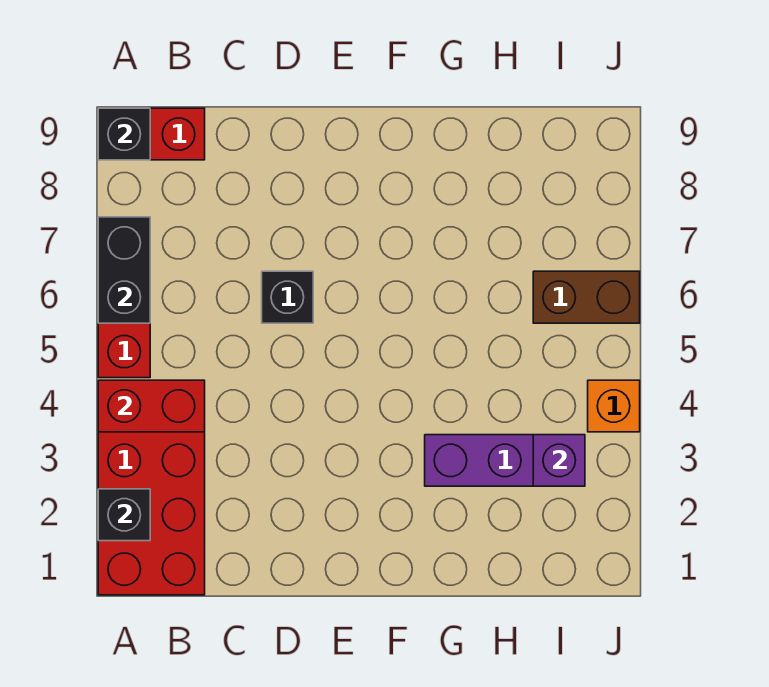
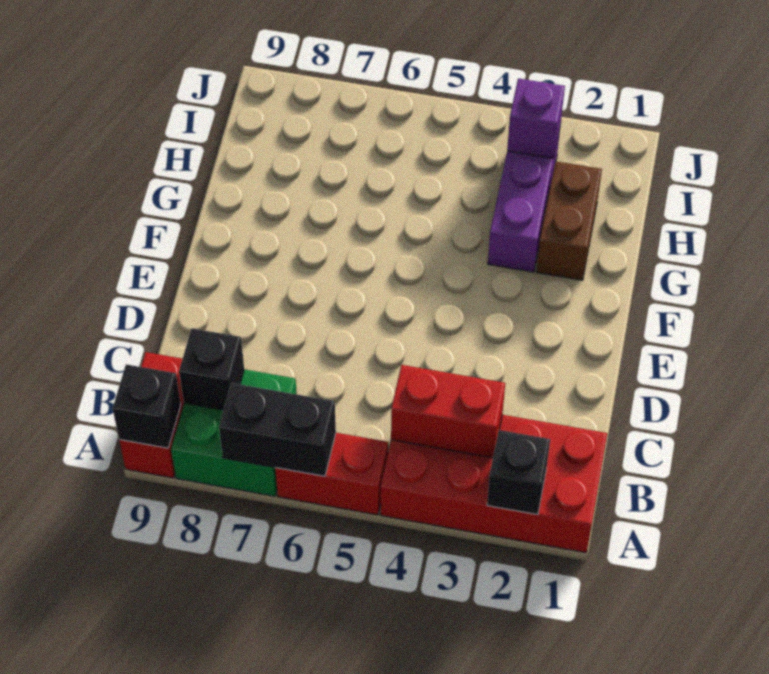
red 1x2 brick [98,380,205,432] -> red 1x2 brick turned to [391,365,505,458]
none -> green 2x2 brick [171,369,297,496]
black 1x1 brick [262,271,313,323] -> black 1x1 brick moved to [179,328,244,410]
brown 1x2 brick [533,271,640,323] -> brown 1x2 brick moved to [536,161,602,280]
orange 1x1 brick [588,380,640,432] -> none

